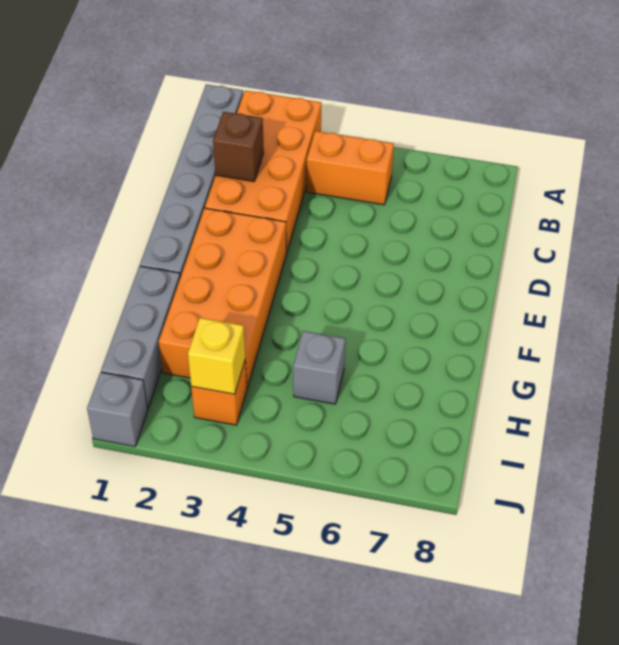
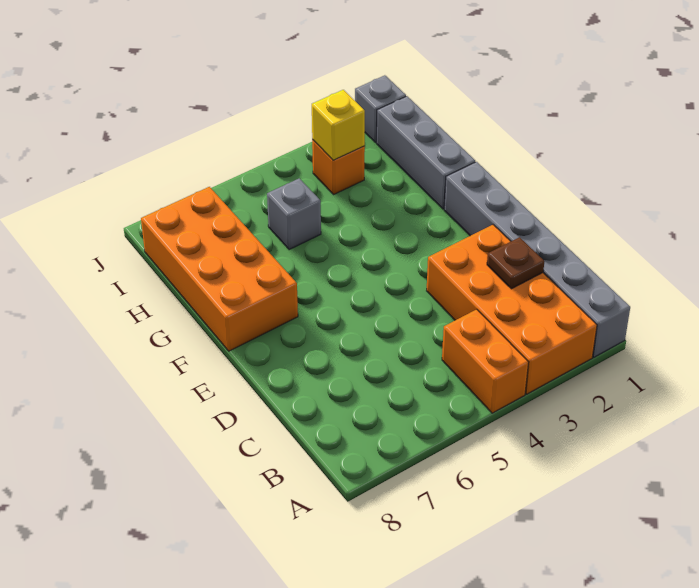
orange 1x2 brick [307,131,394,205] -> orange 1x2 brick turned to [442,309,529,413]
brown 1x1 brick [213,112,264,182] -> brown 1x1 plate [487,237,544,289]
orange 2x4 brick [159,208,286,388] -> orange 2x4 brick moved to [141,187,298,351]

